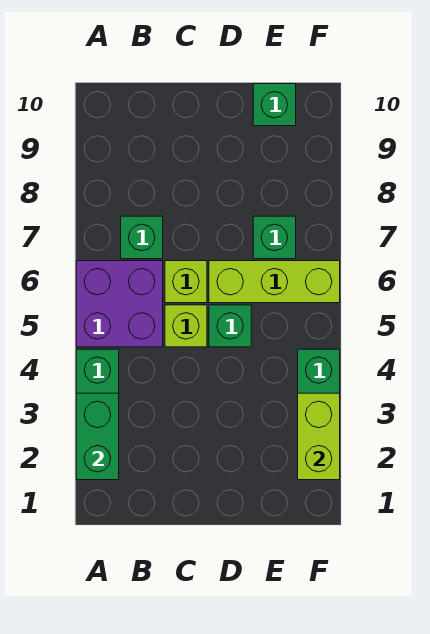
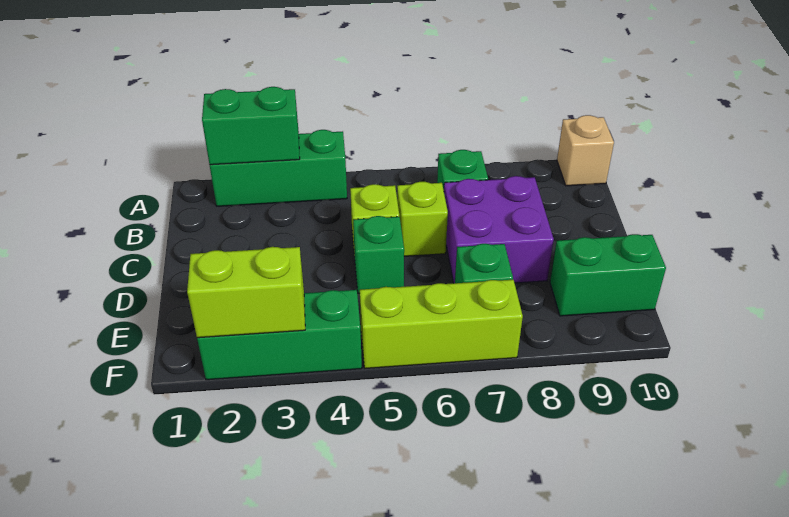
purple 2x2 brick [76,261,163,347] -> purple 2x2 brick moved to [444,176,554,283]
none -> tan 1x1 brick [557,115,614,186]
lime 1x3 brick [209,261,340,303] -> lime 1x3 brick turned to [360,280,523,369]
green 1x1 brick [253,84,296,126] -> green 1x2 brick [550,234,666,316]

